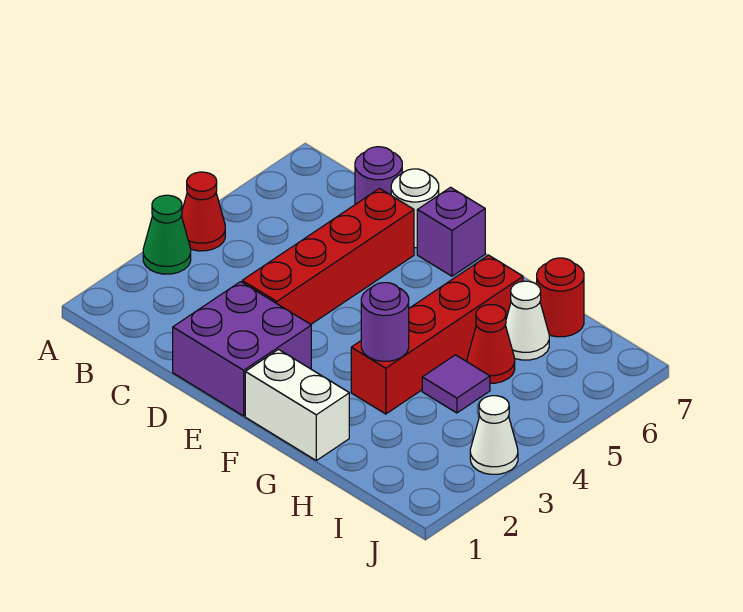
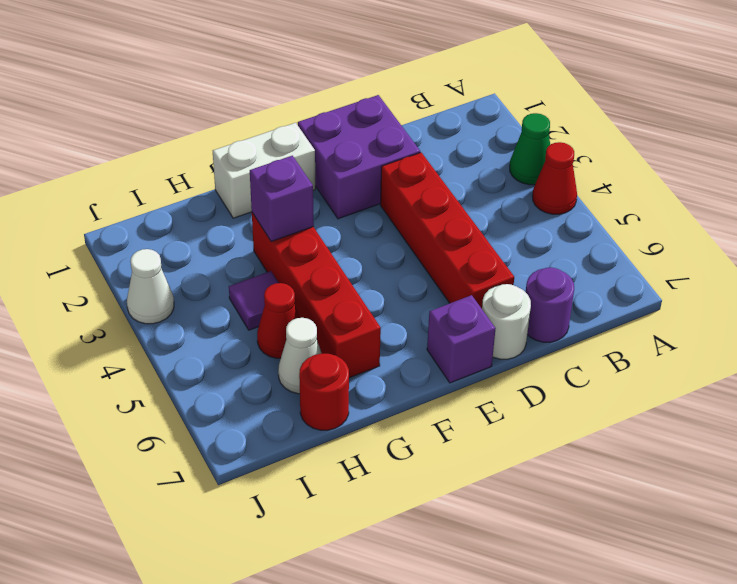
purple 1x1 round brick [361,283,409,361] -> purple 1x1 brick [250,156,314,242]

